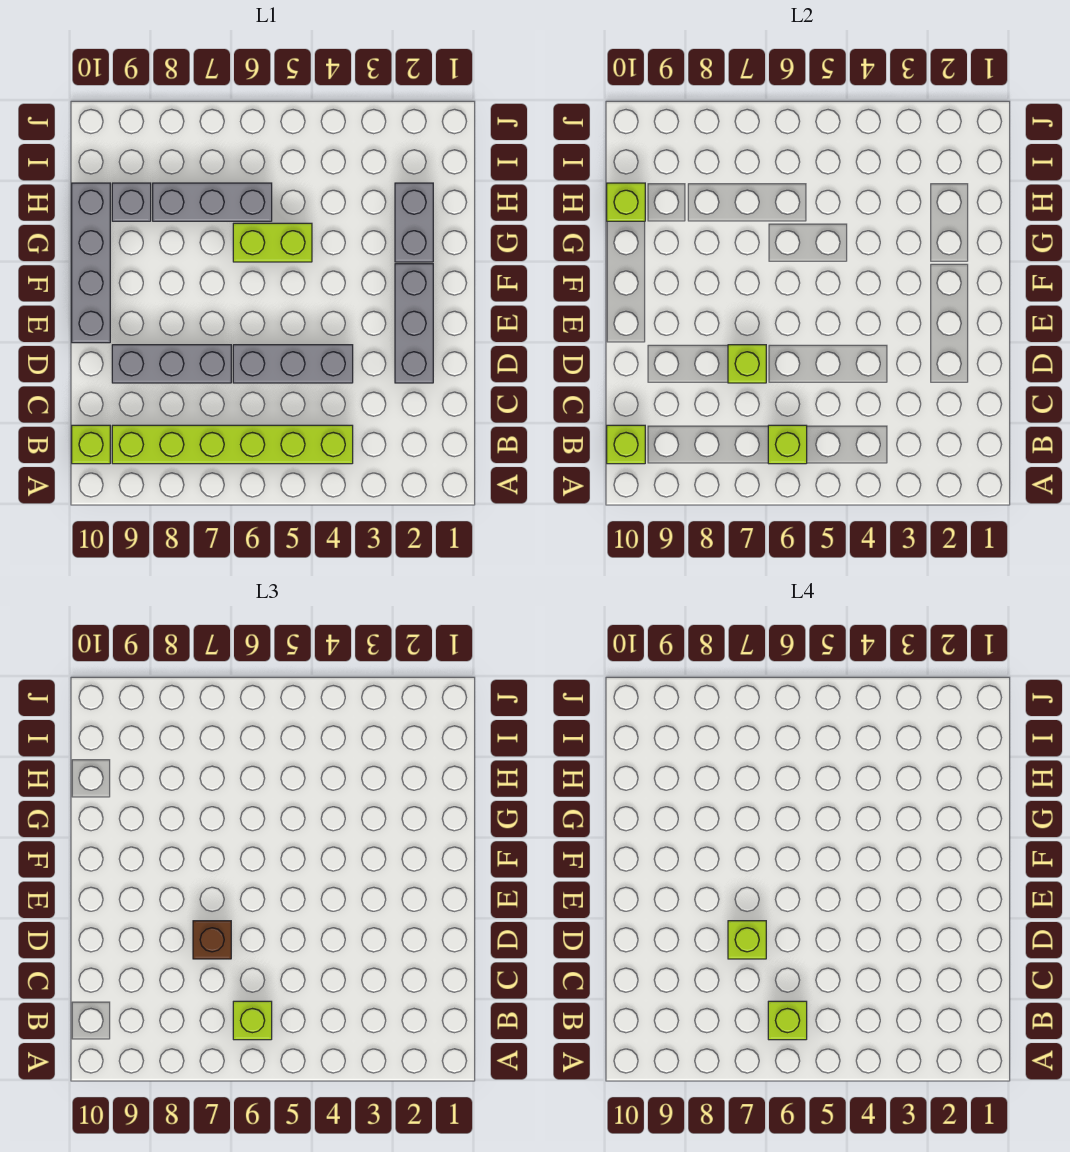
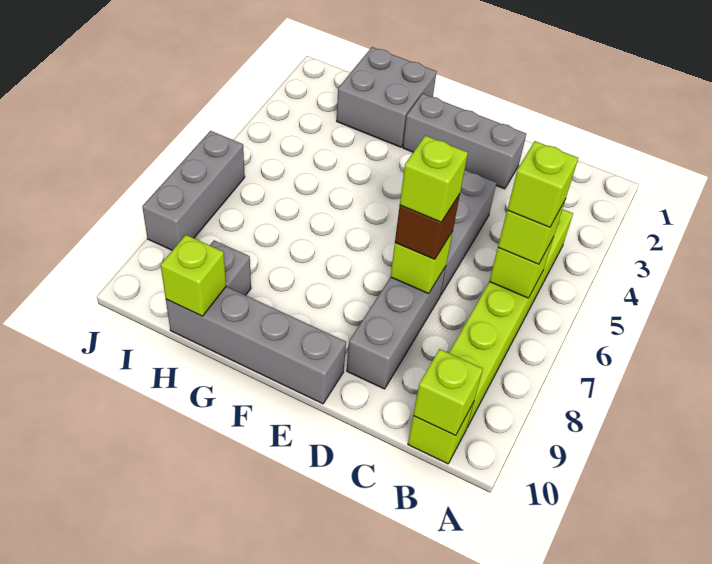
grey 1x2 brick [395,183,433,262] -> grey 2x2 brick [337,47,436,147]
lime 1x2 brick [233,223,312,262] -> none
grey 1x3 brick [153,183,272,221] -> grey 1x3 brick moved to [142,131,245,250]

